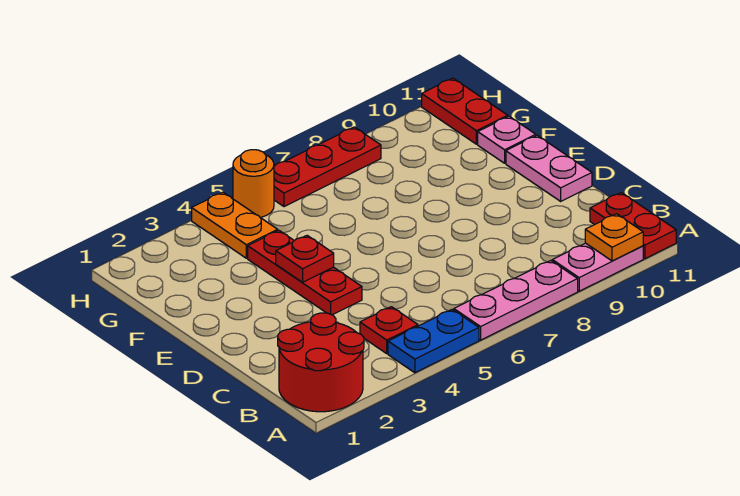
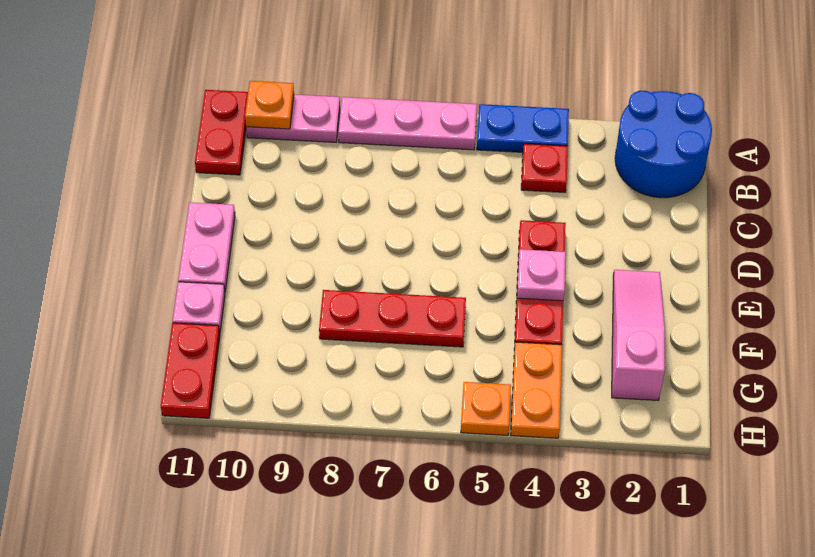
red 2x2 round brick [278,313,364,412] -> blue 2x2 round brick [615,91,712,198]
none -> pink 1x3 slope [612,270,665,400]
red 1x1 plate [276,235,334,282] -> pink 1x1 plate [517,249,566,301]
orange 1x1 round brick [233,150,274,217] -> orange 1x1 plate [461,382,511,435]
red 1x3 plate [274,127,381,207] -> red 1x3 plate moved to [319,290,466,347]

